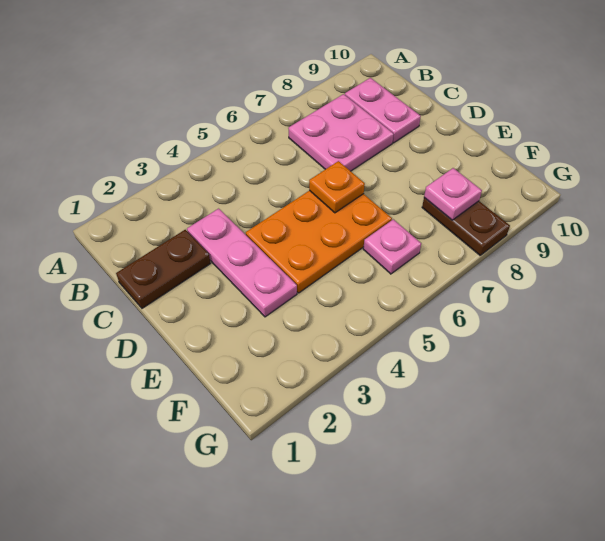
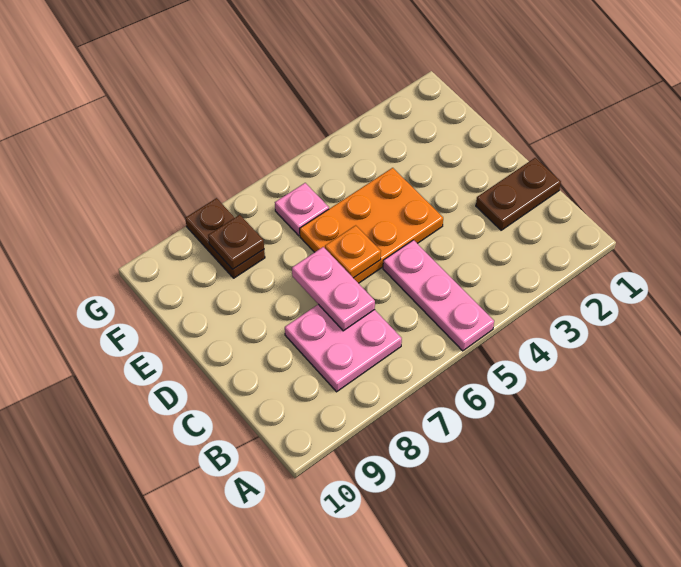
pink 1x2 plate [345,78,421,143] -> pink 1x2 plate moved to [292,247,375,331]
pink 1x3 plate [187,209,297,317] -> pink 1x3 plate moved to [383,240,494,351]
pink 1x1 plate [424,168,482,220] -> brown 1x1 plate [208,215,264,269]

